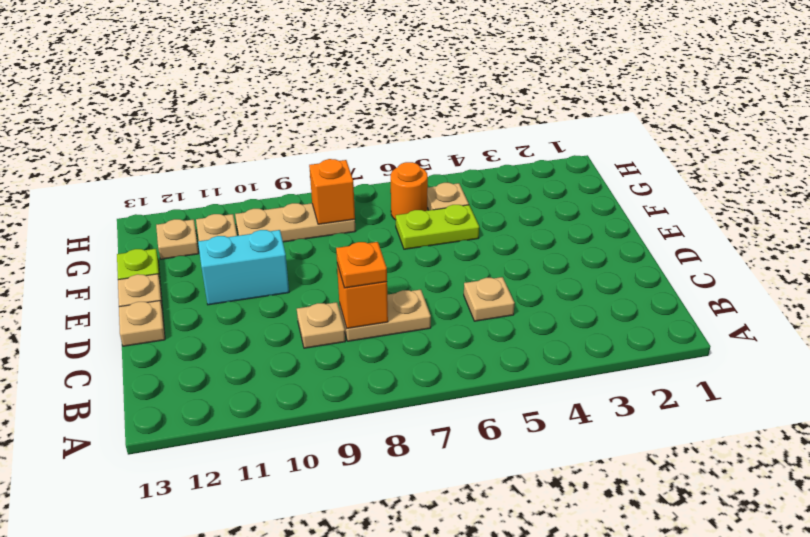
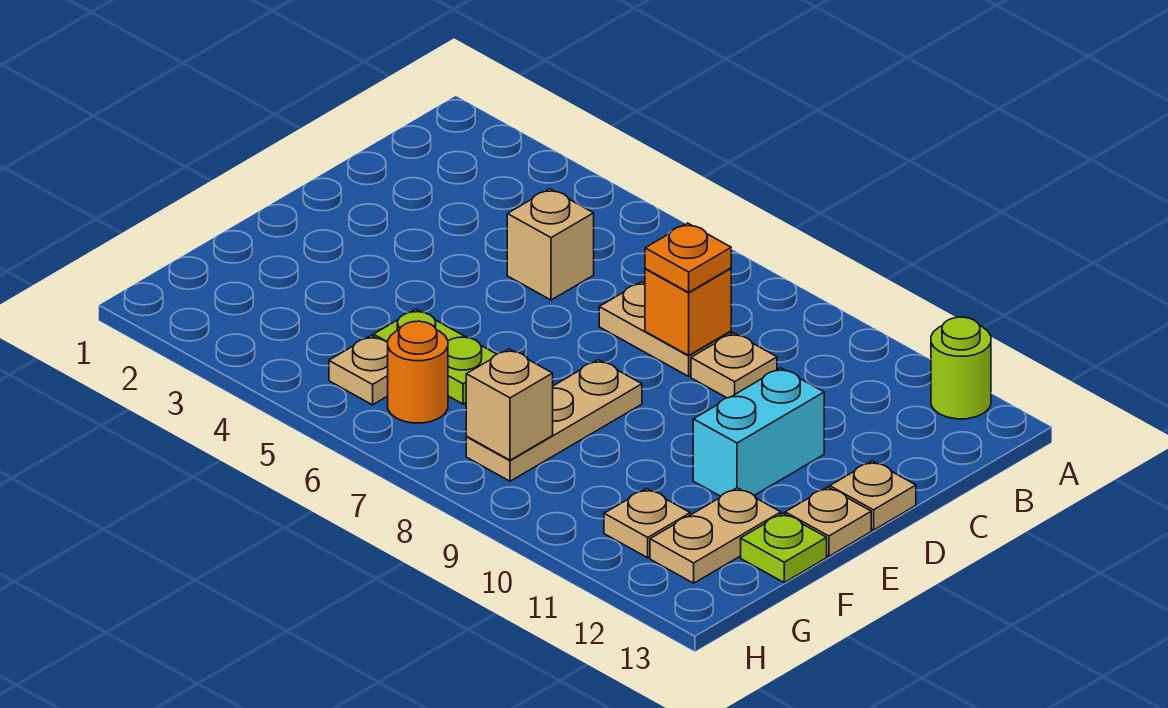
none -> lime 1x1 round brick [931,317,991,419]
tan 1x1 plate [464,277,514,321] -> tan 1x1 brick [507,189,594,300]
cyan 1x2 brick [198,230,289,305] -> cyan 1x2 brick turned to [693,368,824,496]
tan 1x3 plate [235,203,355,242] -> tan 1x3 plate turned to [466,360,642,481]
orange 1x1 brick [309,159,355,224] -> tan 1x1 brick [466,349,553,460]
tan 1x1 plate [156,219,199,259] -> tan 1x2 plate [650,488,781,583]

